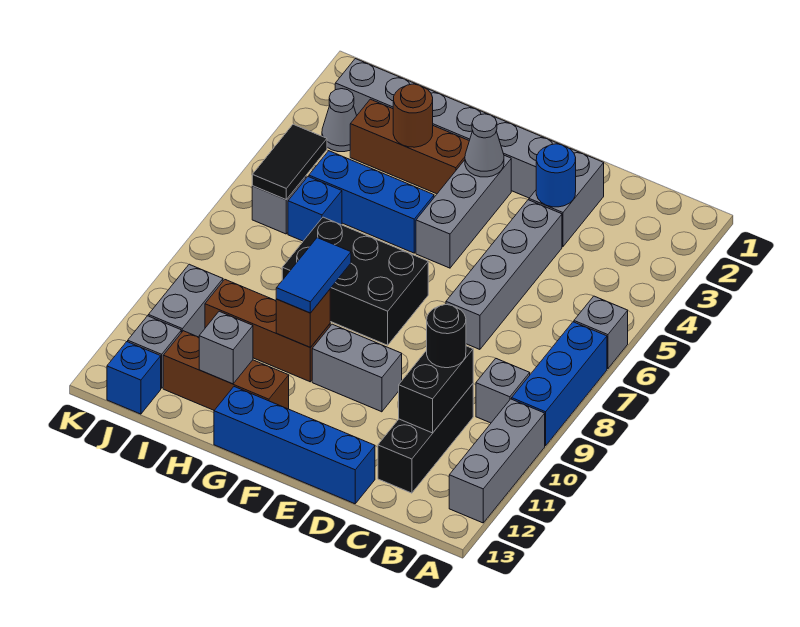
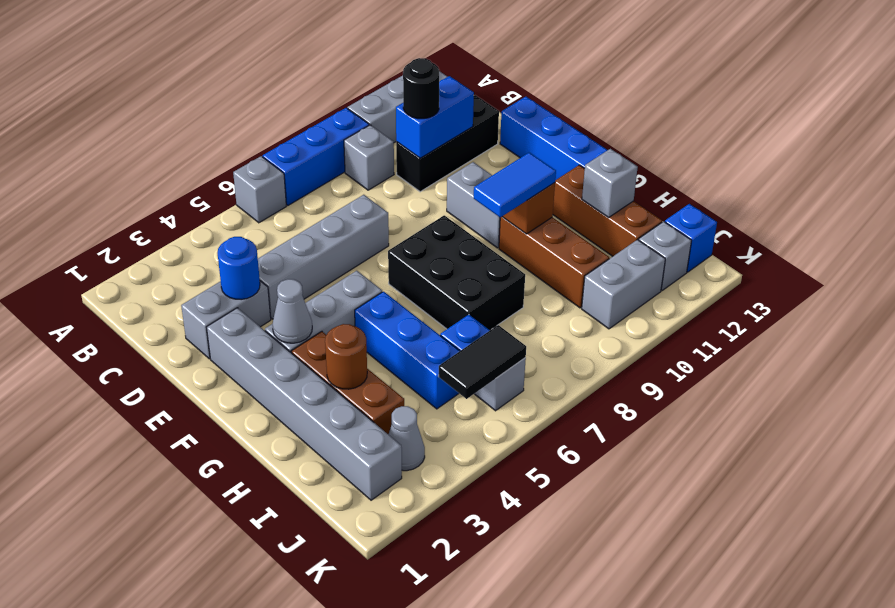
black 1x2 brick [399,346,473,433] -> blue 1x2 brick [396,76,474,158]

